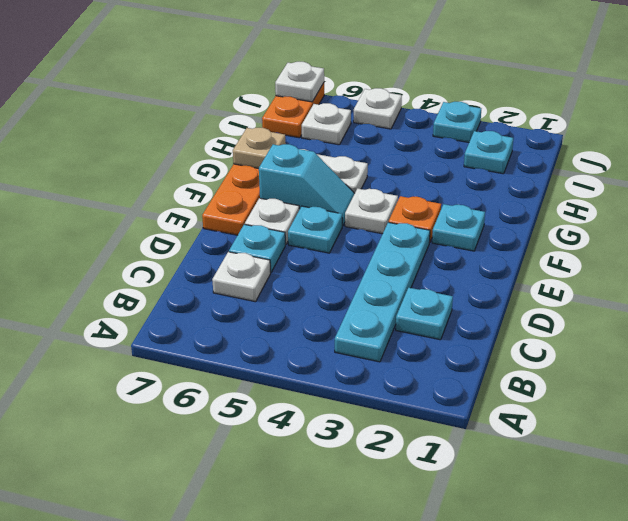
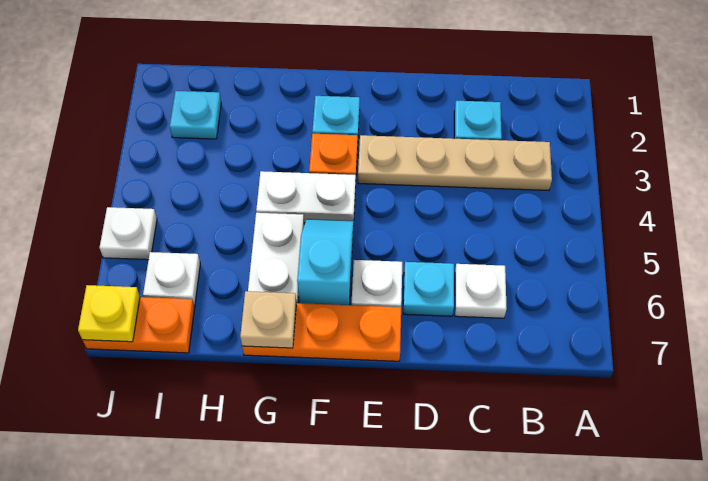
cyan 1x4 plate [335,222,430,362] -> tan 1x4 plate [358,135,552,190]
cyan 1x1 plate [288,206,342,253] -> none
white 1x1 plate [345,188,398,234] -> white 1x2 plate [256,171,356,223]
cyan 1x1 plate [433,102,481,142] -> none
white 1x1 plate [275,62,324,102] -> yellow 1x1 plate [78,285,140,342]

